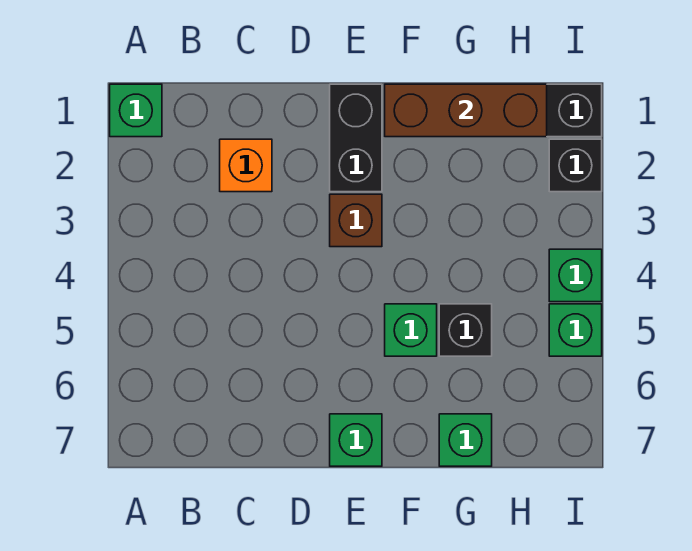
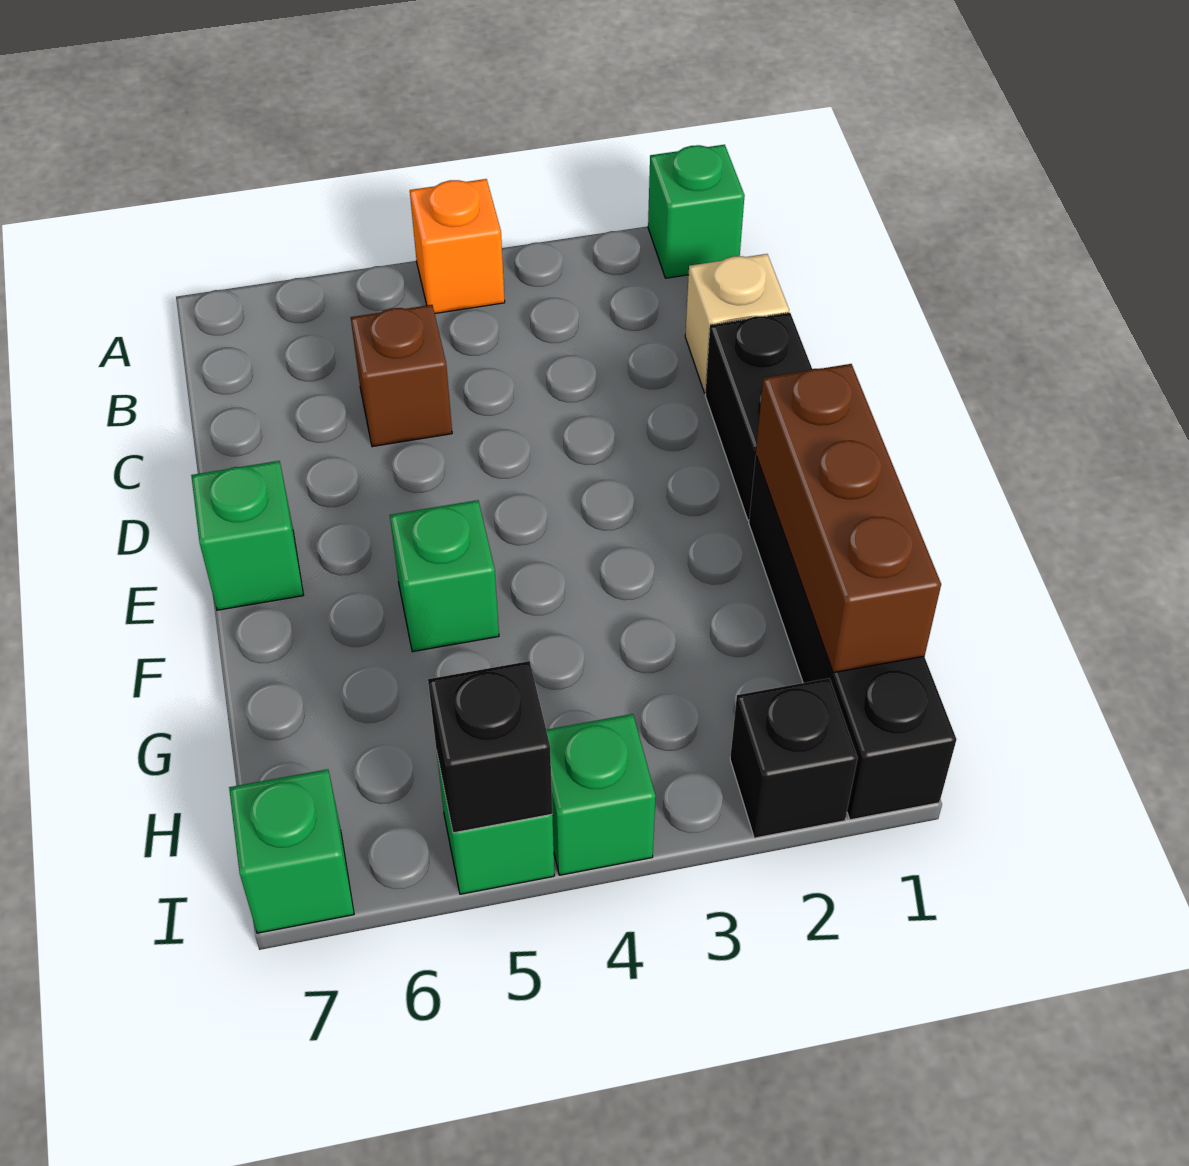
none -> tan 1x1 brick [685,254,789,393]
orange 1x1 brick [220,139,272,192] -> orange 1x1 brick moved to [410,179,505,313]
black 1x2 brick [330,84,382,192] -> black 1x2 brick turned to [705,313,812,520]
brown 1x1 brick [330,194,382,247] -> brown 1x1 brick moved to [351,305,452,447]
black 1x1 brick [439,304,492,356] -> black 1x1 brick moved to [428,661,552,833]
green 1x1 brick [439,414,492,466] -> green 1x1 brick moved to [229,769,354,933]

